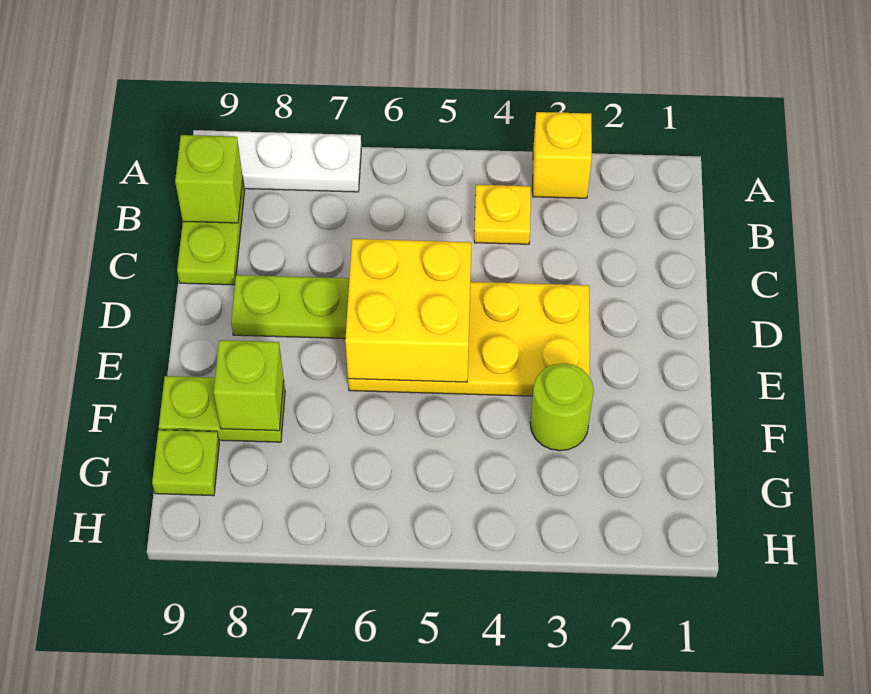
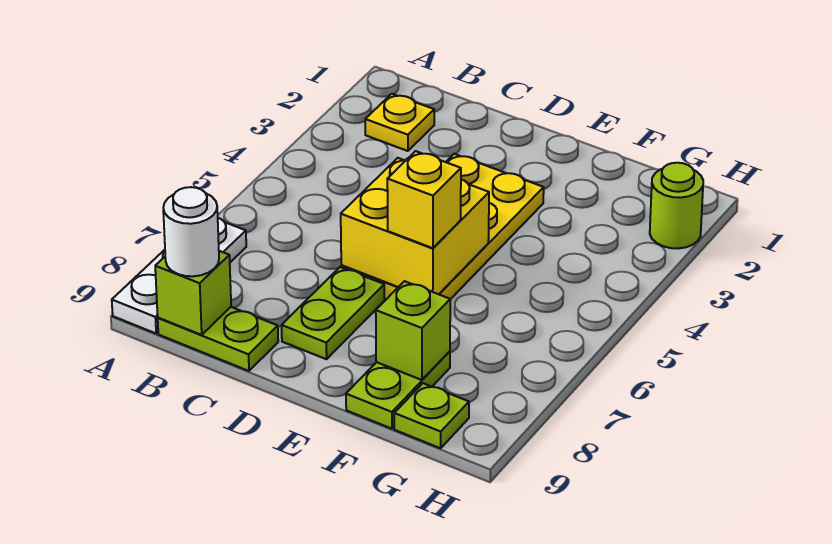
yellow 1x1 brick [533,112,592,198] -> yellow 1x1 brick moved to [387,151,461,248]
yellow 1x1 plate [474,185,531,244] -> yellow 1x1 plate moved to [365,94,434,151]
none -> white 1x1 round brick [163,187,219,276]
lime 1x1 round brick [530,363,594,451] -> lime 1x1 round brick moved to [650,163,703,249]

